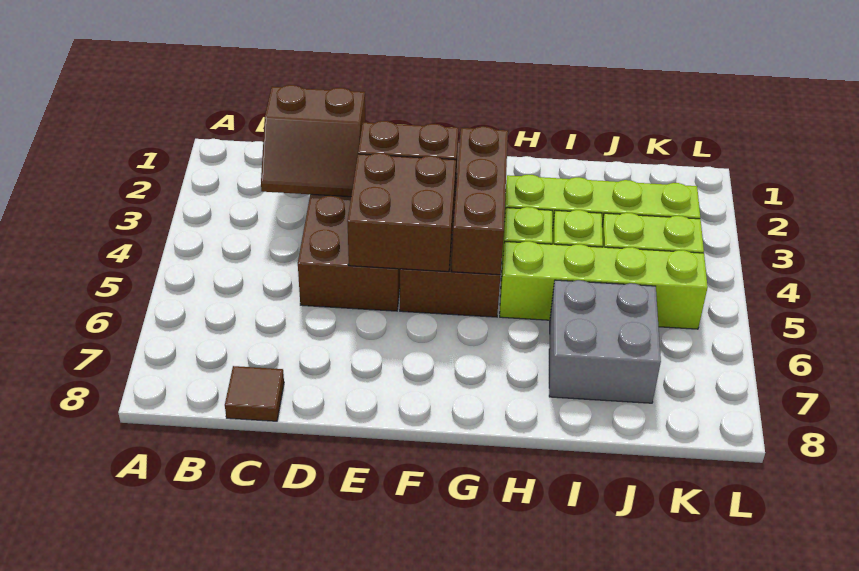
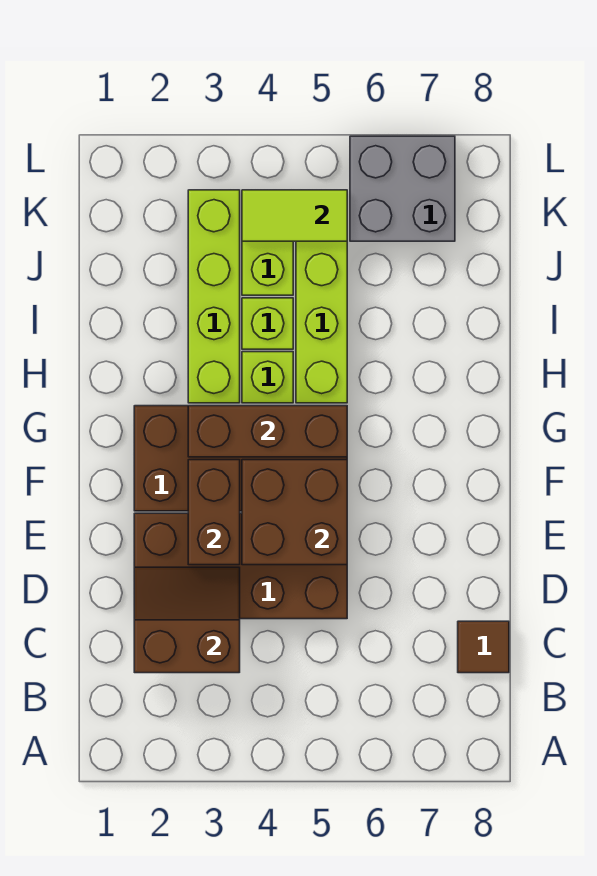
brown 2x2 slope [261,85,365,197] -> brown 2x2 slope turned to [134,567,240,673]
grey 2x2 brick [549,280,661,403] -> grey 2x2 brick moved to [350,136,455,241]
none -> lime 1x2 tile [242,190,347,241]

